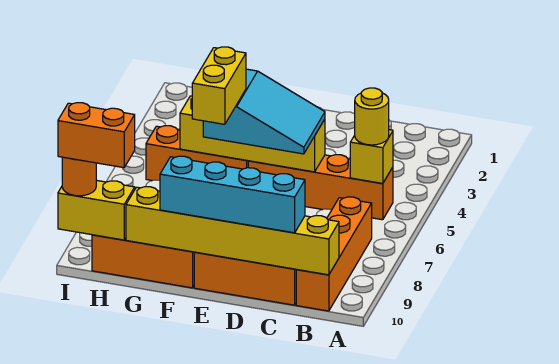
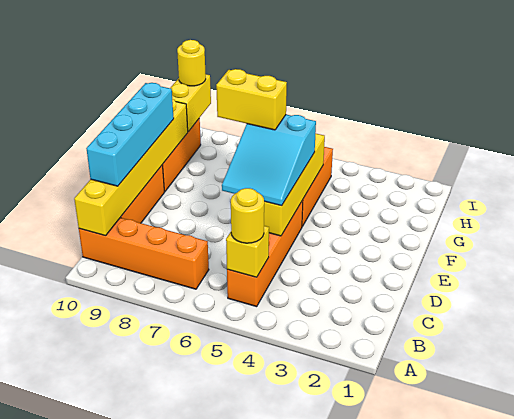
orange 1x2 brick [58,103,135,168] -> none
orange 1x1 round brick [62,157,96,196] -> yellow 1x1 round brick [177,40,206,86]

